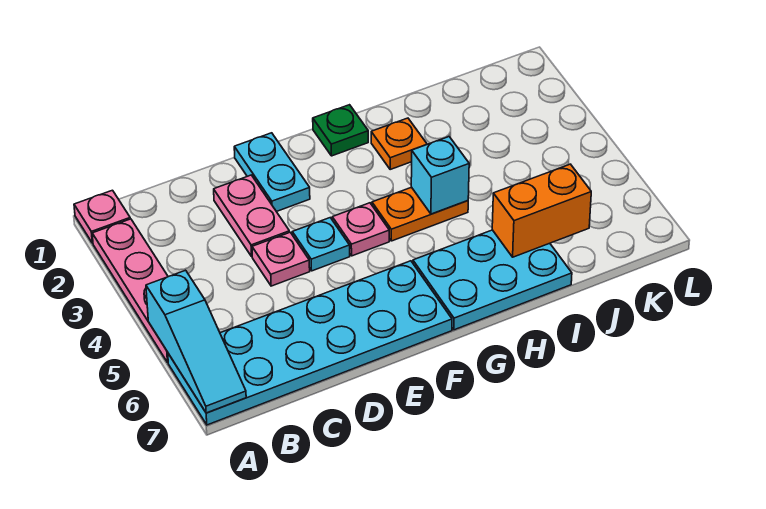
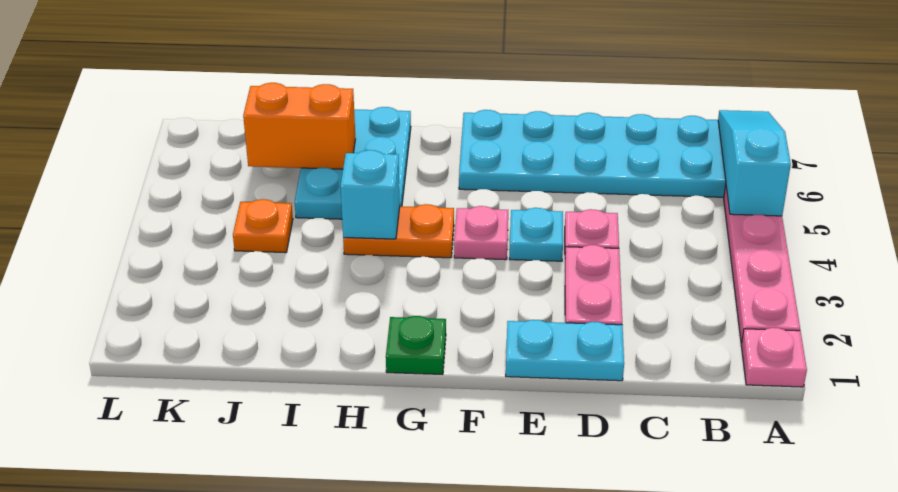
cyan 1x2 plate [234,133,310,212] -> cyan 1x2 plate turned to [506,320,624,381]
cyan 2x3 plate [413,230,572,330] -> cyan 2x3 plate turned to [295,107,411,219]
orange 1x1 plate [371,118,427,169] -> orange 1x1 plate moved to [233,199,293,253]

